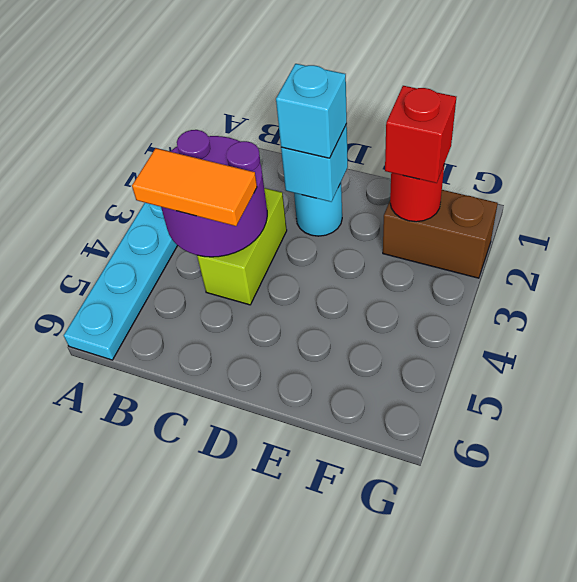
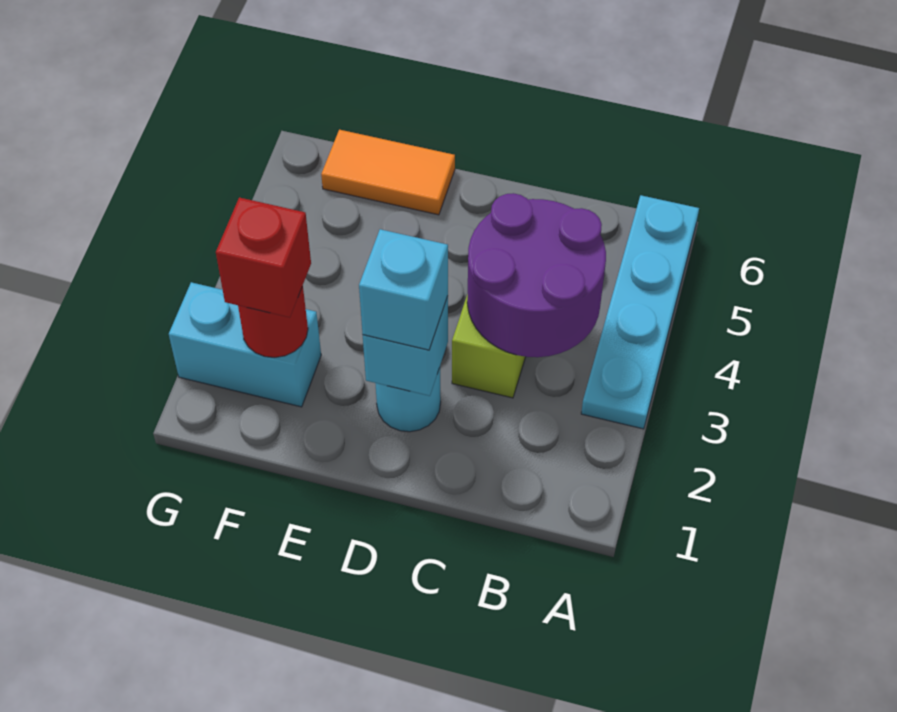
orange 1x2 tile [132,148,257,226] -> orange 1x2 tile moved to [321,130,455,215]
brown 1x2 brick [383,190,498,278] -> cyan 1x2 brick [169,282,321,407]

